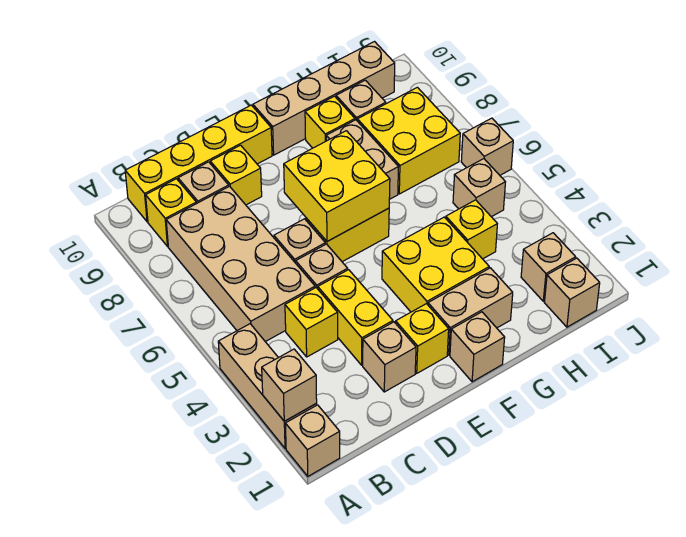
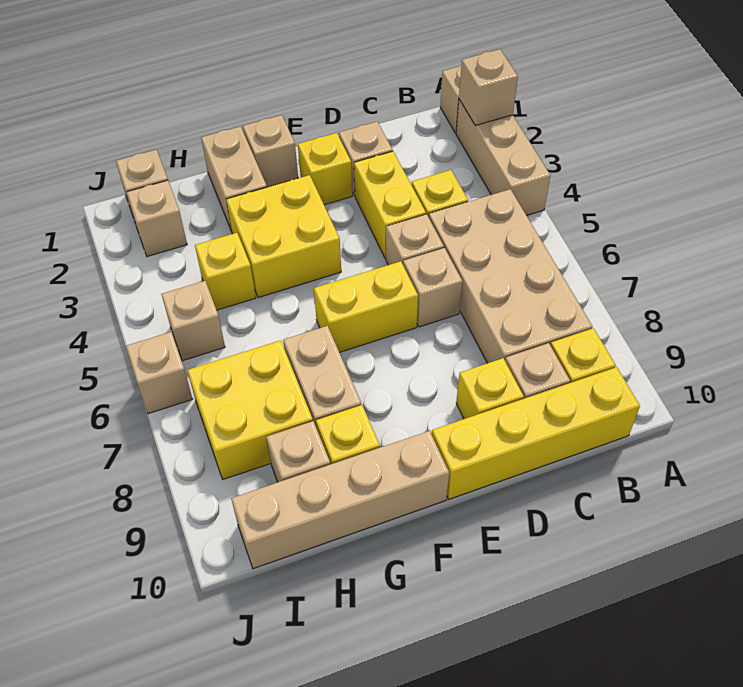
yellow 2x2 brick [284,131,390,241] -> none
tan 1x2 brick [428,268,513,355] -> tan 1x2 brick turned to [201,126,267,231]

